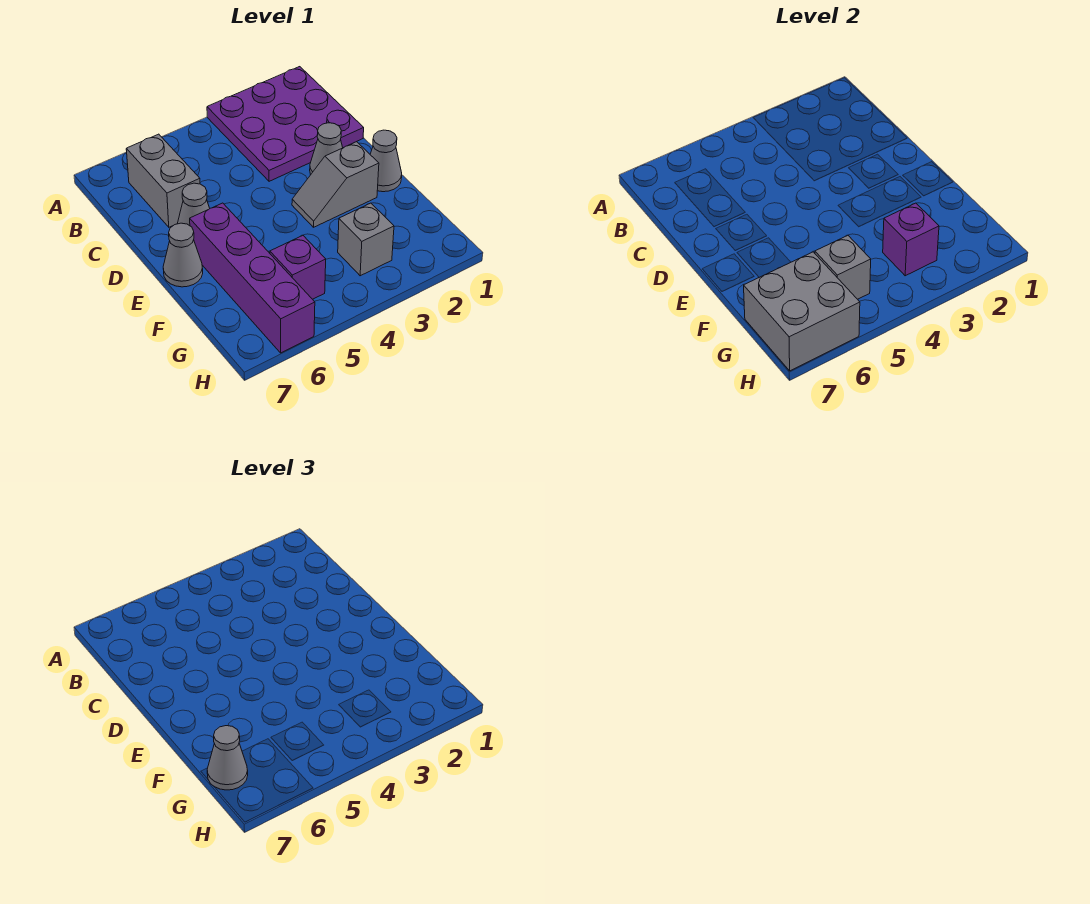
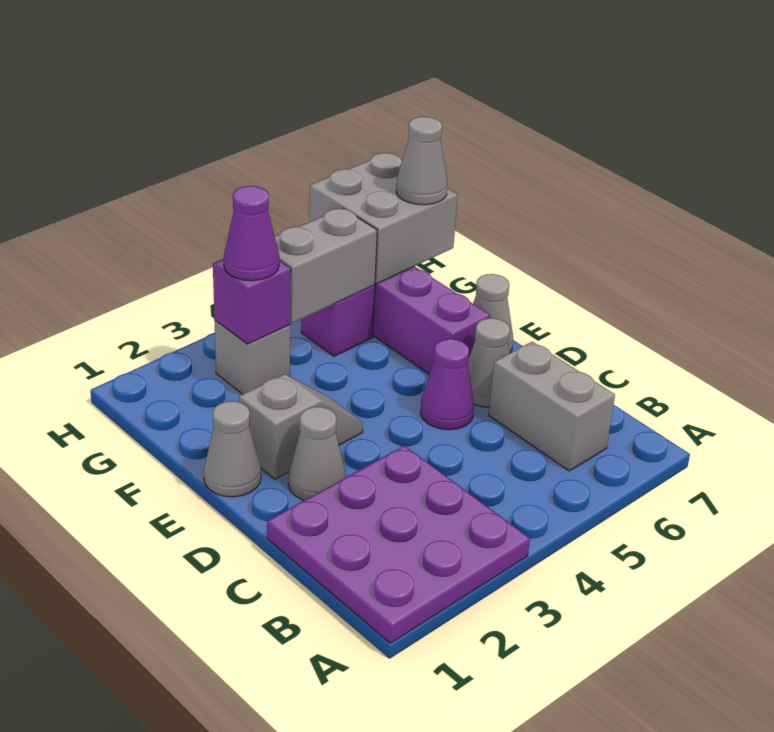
none -> purple 1x1 cone [420,339,474,430]
none -> purple 1x1 cone [224,186,279,281]
grey 1x1 brick [815,235,871,299] -> grey 1x2 brick [275,208,377,323]

